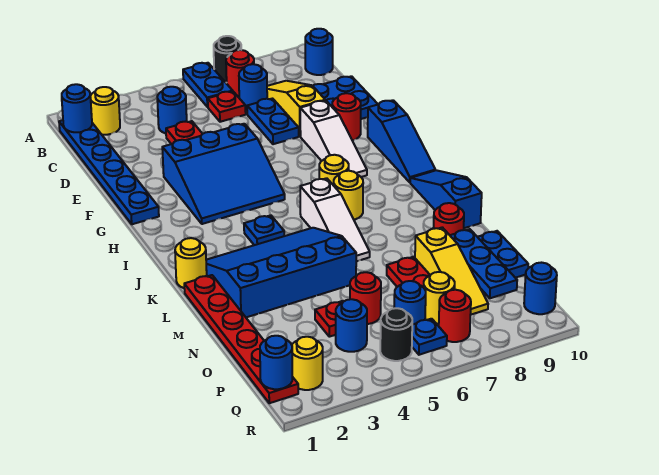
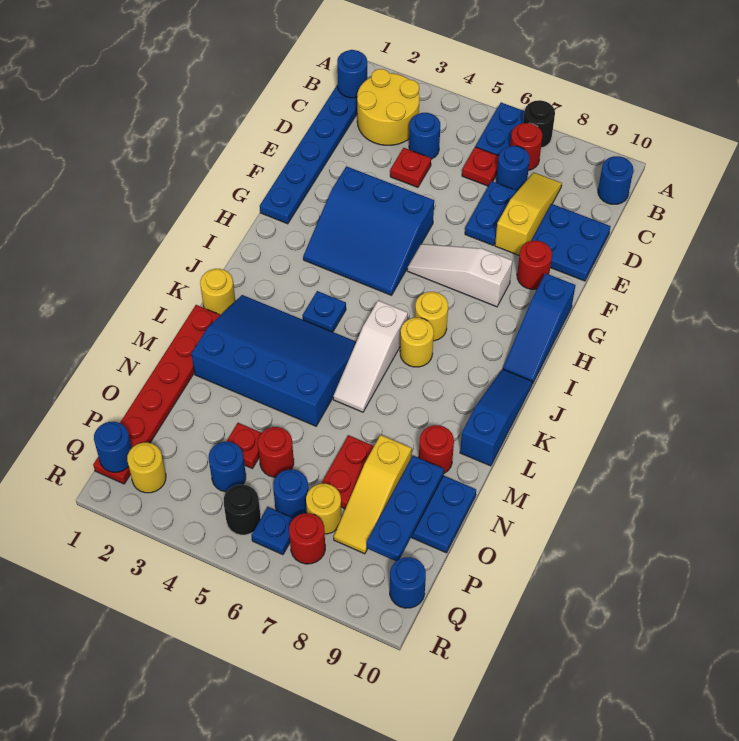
yellow 1x1 round brick [90,87,120,135] -> yellow 2x2 round brick [357,69,420,145]
white 1x3 slope [300,100,367,177] -> white 1x3 slope turned to [407,244,513,307]

